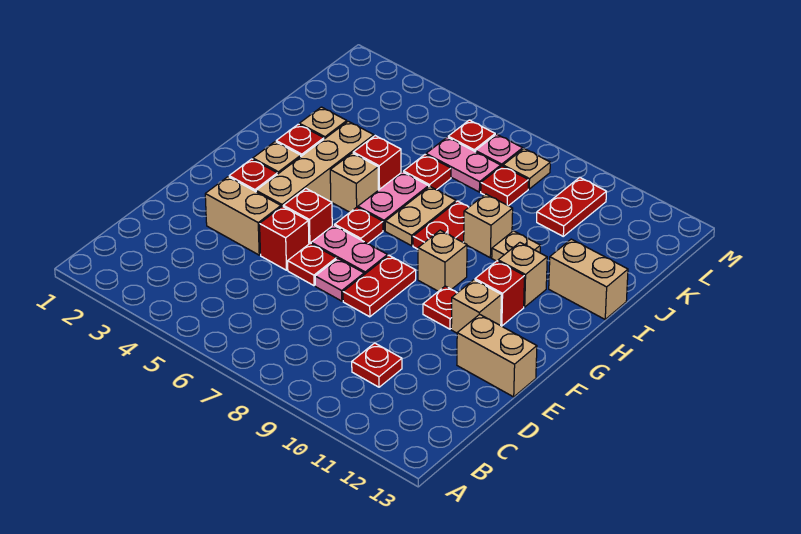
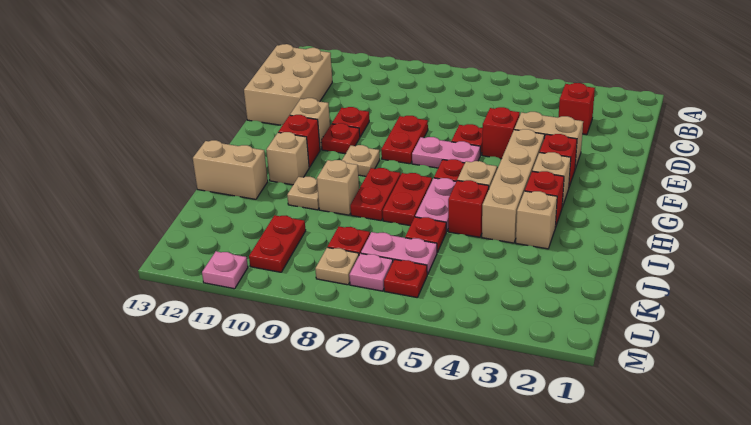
red 1x1 plate [352,343,402,387] -> red 1x1 plate moved to [332,107,369,137]
pink 1x1 plate [315,259,364,301] -> pink 1x1 plate moved to [202,251,248,289]
tan 1x2 brick [457,314,537,397] -> tan 2x3 brick [244,44,332,125]
red 1x1 brick [283,188,332,244] -> red 1x1 brick moved to [559,83,595,135]
tan 1x1 brick [418,230,467,291] -> tan 1x1 plate [342,145,380,176]
tan 1x2 plate [385,187,456,246] -> red 1x2 plate [383,173,432,226]

